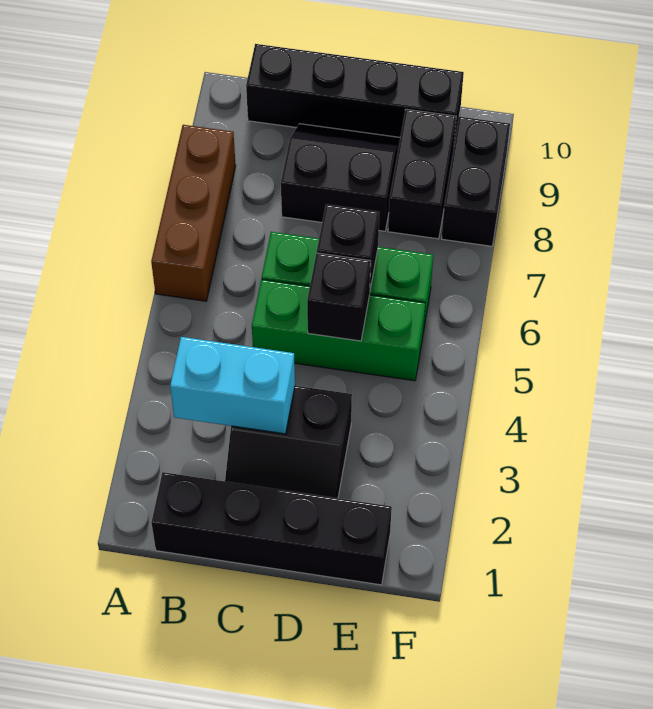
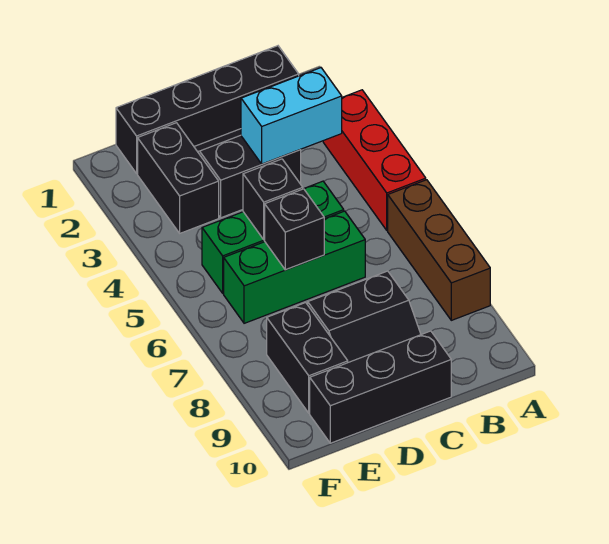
none -> red 1x3 brick [323,90,426,230]
black 1x4 brick [246,44,464,143] -> black 1x3 brick [310,331,451,443]
black 1x2 brick [442,117,510,246] -> black 1x2 brick moved to [138,123,219,233]

